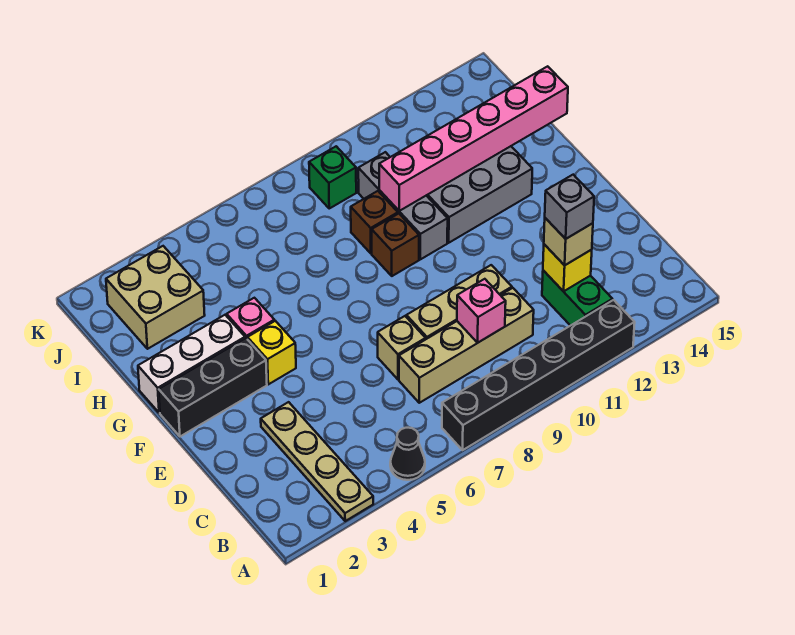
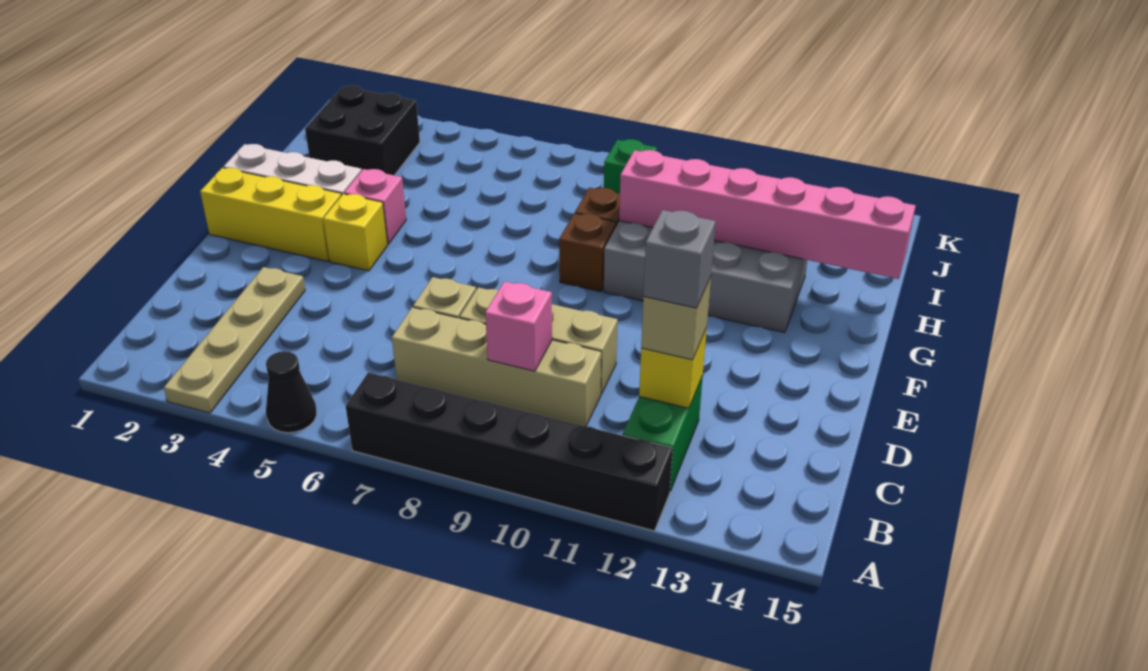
black 1x3 brick [159,338,267,436] -> yellow 1x3 brick [200,168,341,261]
tan 2x2 brick [106,246,205,349] -> black 2x2 brick [305,85,420,175]

